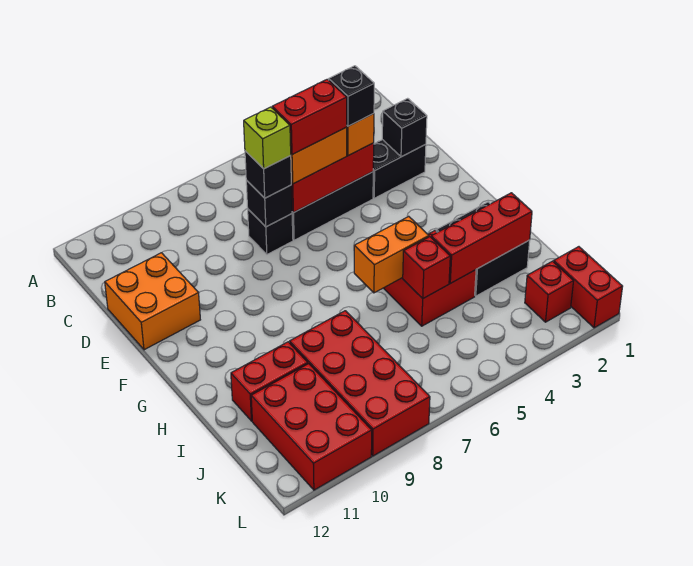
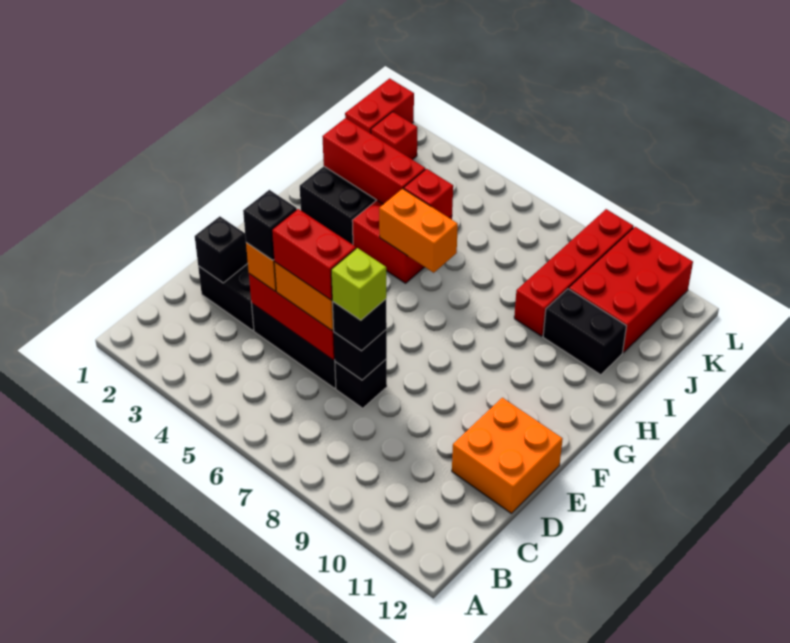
red 2x4 brick [290,311,430,456] -> red 1x4 brick [514,209,634,336]
red 1x2 brick [231,342,308,421] -> black 1x2 brick [543,289,626,375]

